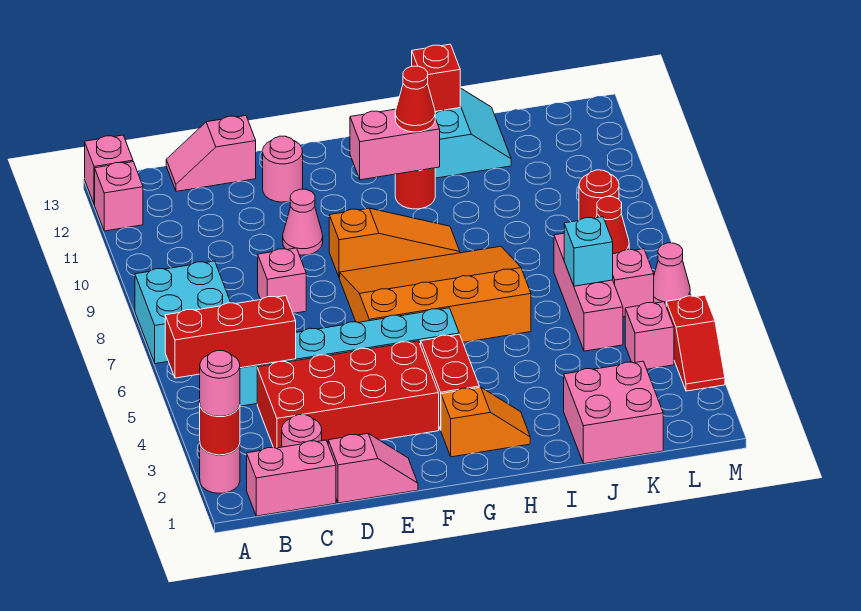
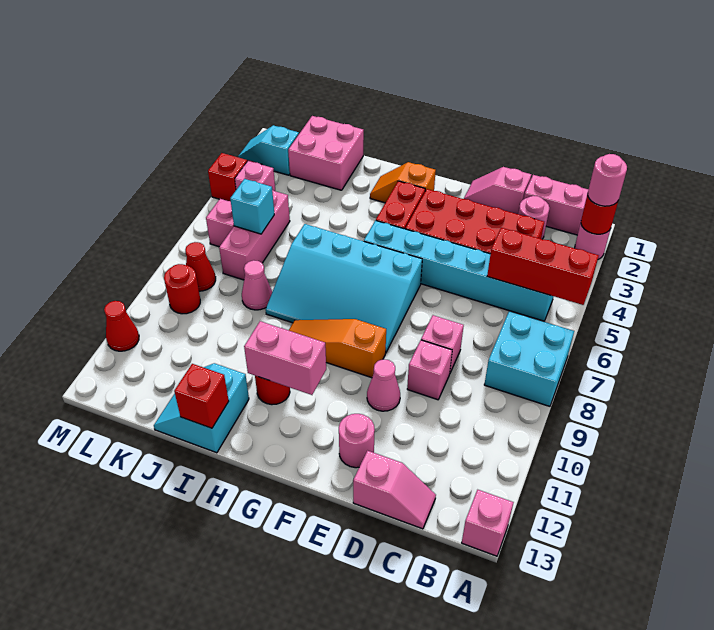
pink 1x1 brick [95,162,143,231] -> pink 1x1 brick moved to [407,340,452,400]
orange 3x4 slope [340,246,531,342] -> cyan 3x4 slope [266,224,422,352]
red 1x1 cone [395,66,435,132] -> red 1x1 cone moved to [104,301,139,351]
none -> cyan 1x2 slope [238,125,299,175]
pink 1x1 cone [654,243,690,305] -> pink 1x1 cone moved to [242,260,272,310]

